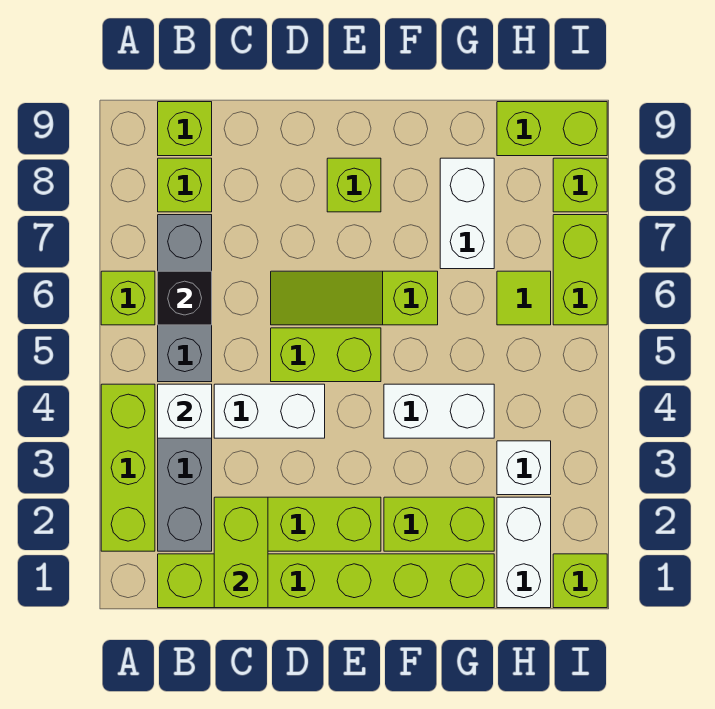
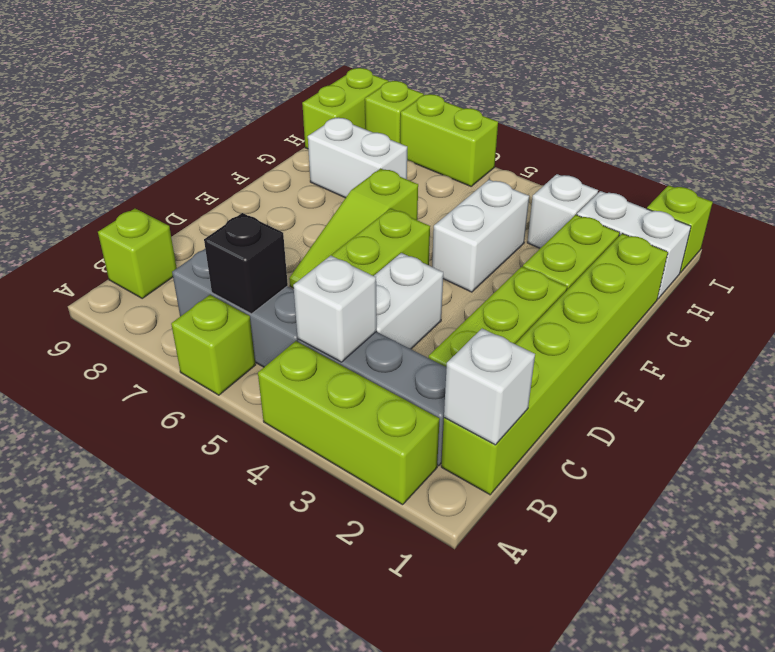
none -> white 1x1 brick [444,329,535,445]
lime 1x1 brick [158,158,212,212] -> none
lime 1x2 brick [214,497,268,608] -> none
lime 1x1 brick [327,158,381,212] -> none
lime 1x1 tile [497,271,551,325] -> none

